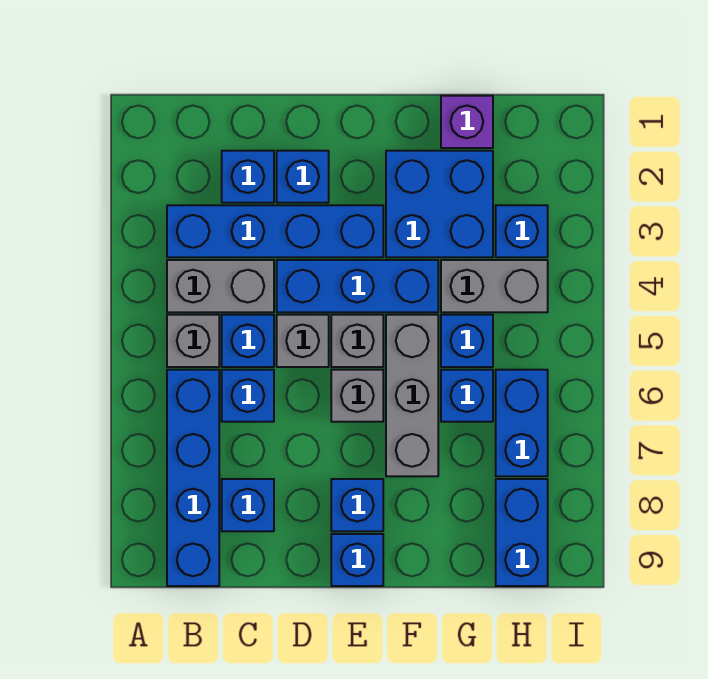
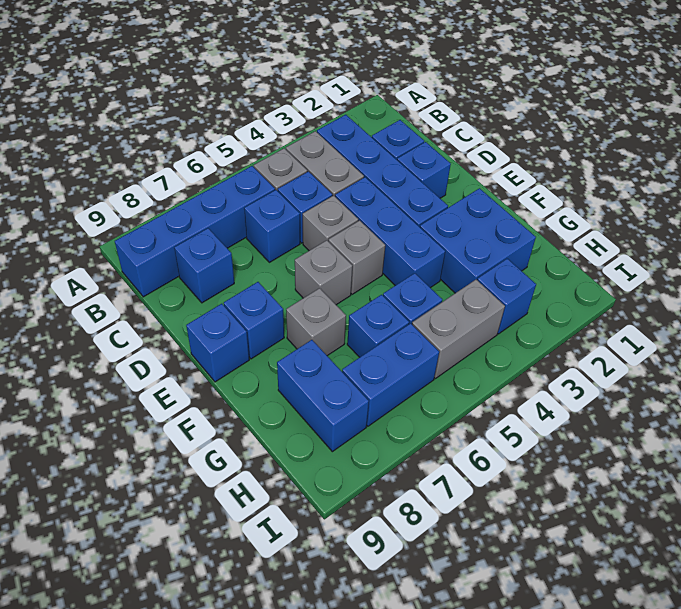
grey 1x3 brick [386,315,438,476] -> grey 1x1 brick [286,288,346,356]
purple 1x1 brick [441,96,493,148] -> none
grey 1x2 brick [441,260,548,312] -> grey 1x2 brick turned to [412,280,505,379]
blue 1x2 brick [496,479,548,586] -> blue 1x2 brick turned to [277,340,369,452]

